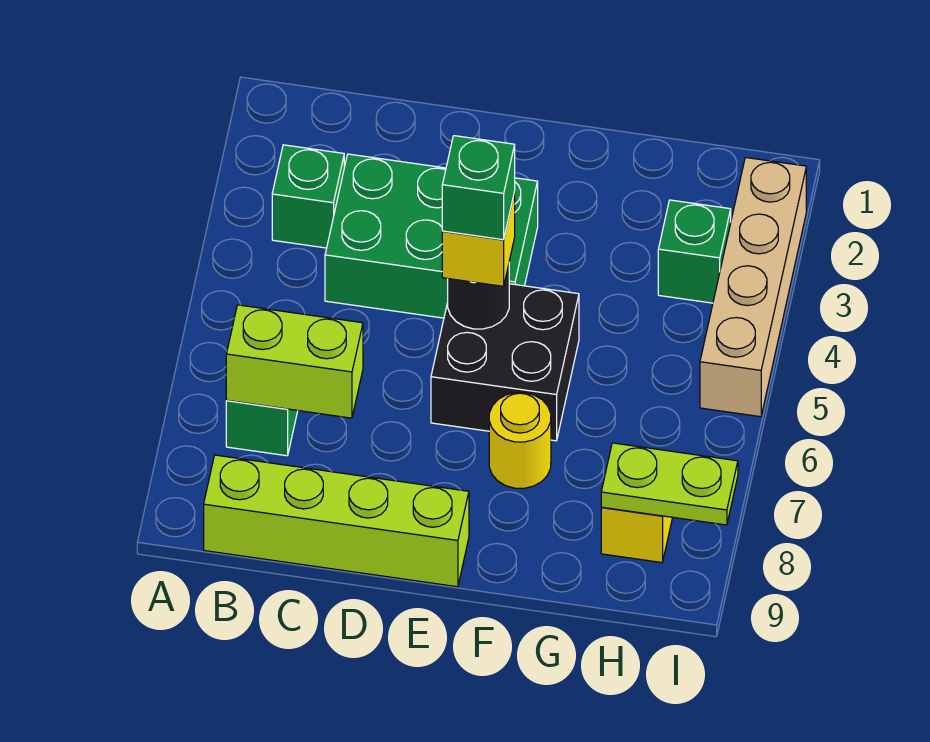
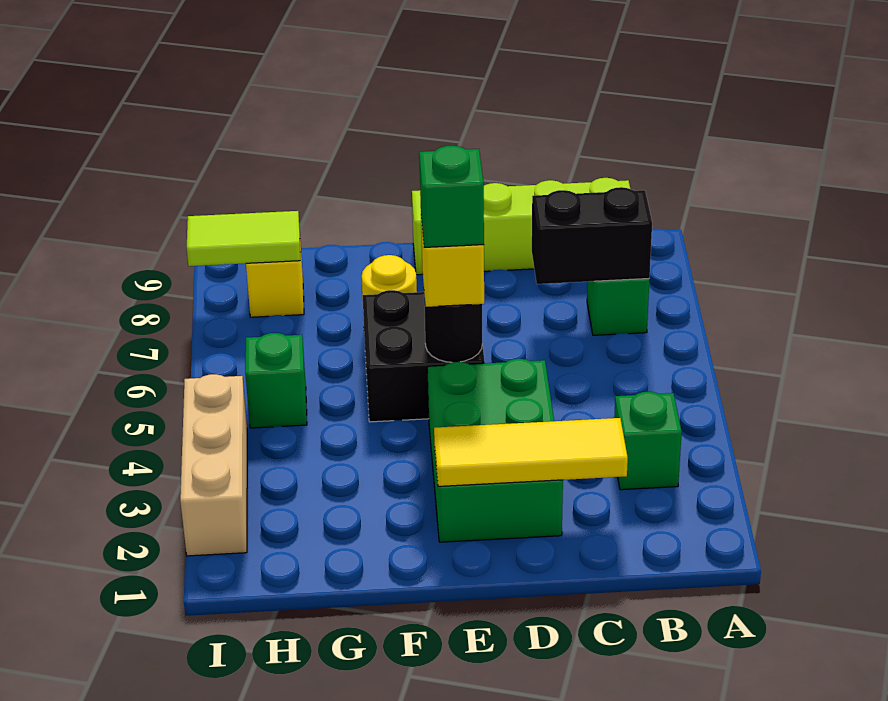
lime 1x2 brick [226,305,363,418] -> black 1x2 brick [532,187,652,284]
none -> yellow 1x3 tile [434,418,628,486]
green 2x3 brick [325,154,538,318] -> green 2x3 brick turned to [427,359,563,542]
green 1x1 brick [658,200,731,303] -> green 1x1 brick moved to [245,333,307,428]
lime 1x2 plate [601,443,738,525] -> lime 1x2 tile [187,211,300,266]
tan 1x4 brick [700,158,806,417] -> tan 1x3 brick [180,374,247,556]

